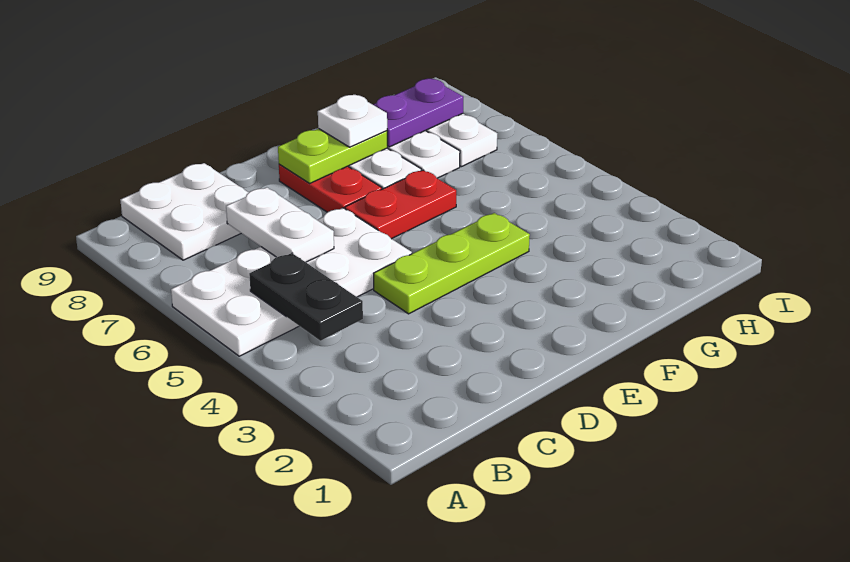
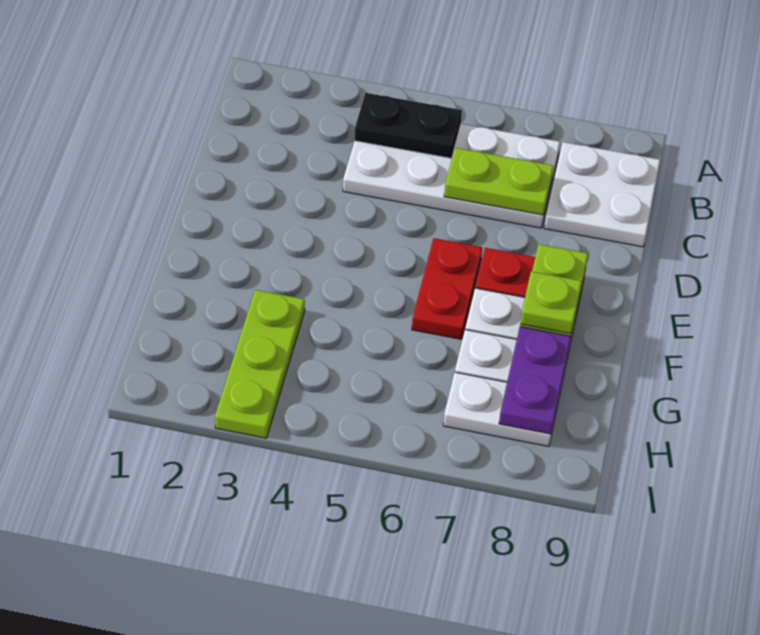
white 2x4 plate [171,208,412,356] -> white 2x4 plate turned to [343,124,560,228]
white 1x2 plate [226,187,334,262] -> lime 1x2 plate [444,148,553,215]
lime 1x3 plate [374,213,530,314] -> lime 1x3 plate moved to [215,290,305,438]
white 1x1 plate [318,95,387,147] -> lime 1x1 plate [520,271,582,334]

